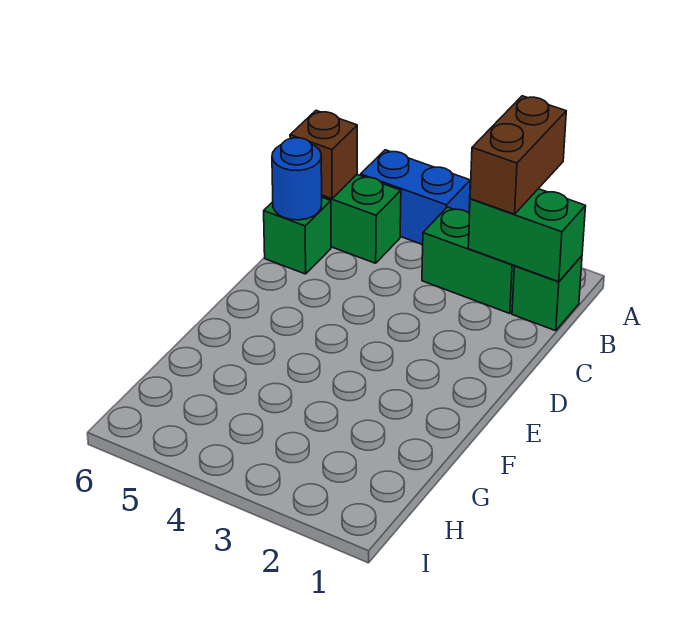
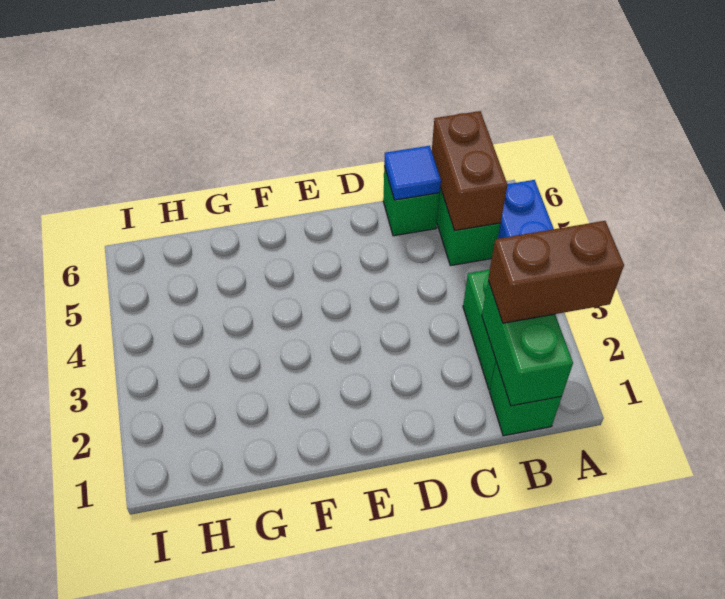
brown 1x1 brick [290,111,357,199] -> brown 1x2 brick [432,111,507,231]
blue 1x1 round brick [272,138,322,220] -> blue 1x1 tile [384,146,441,200]

